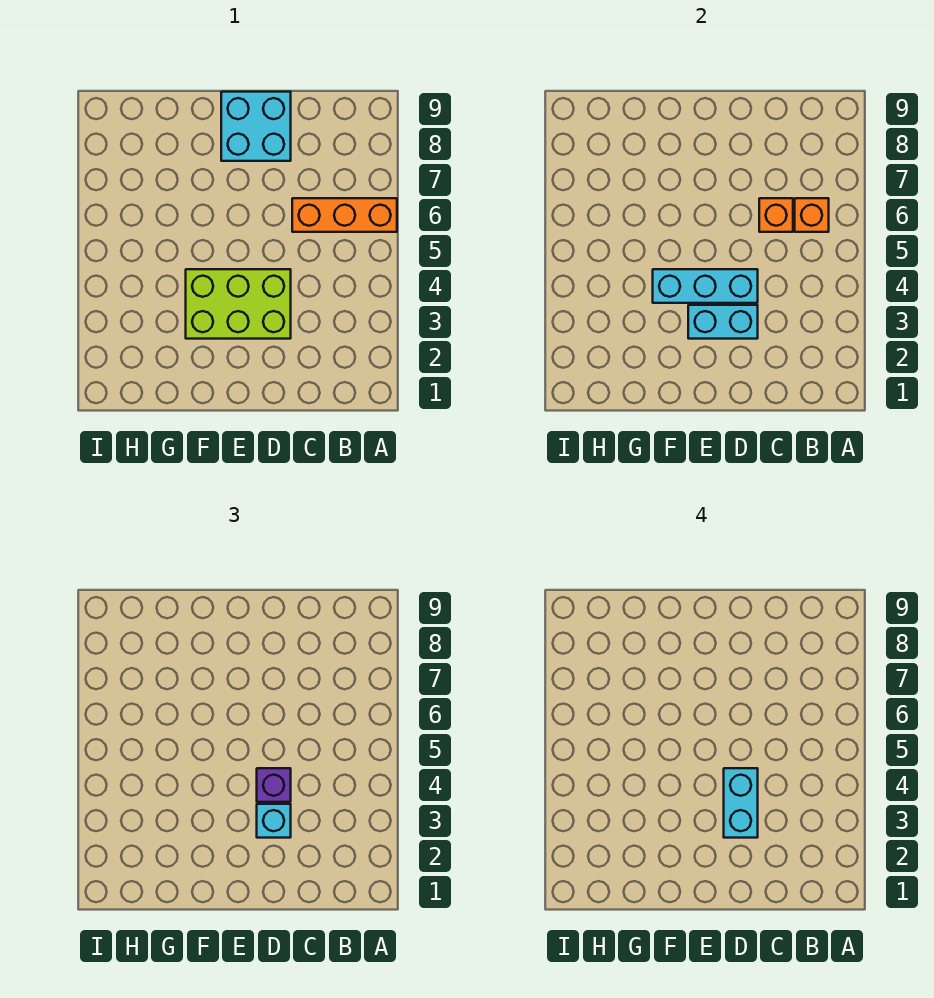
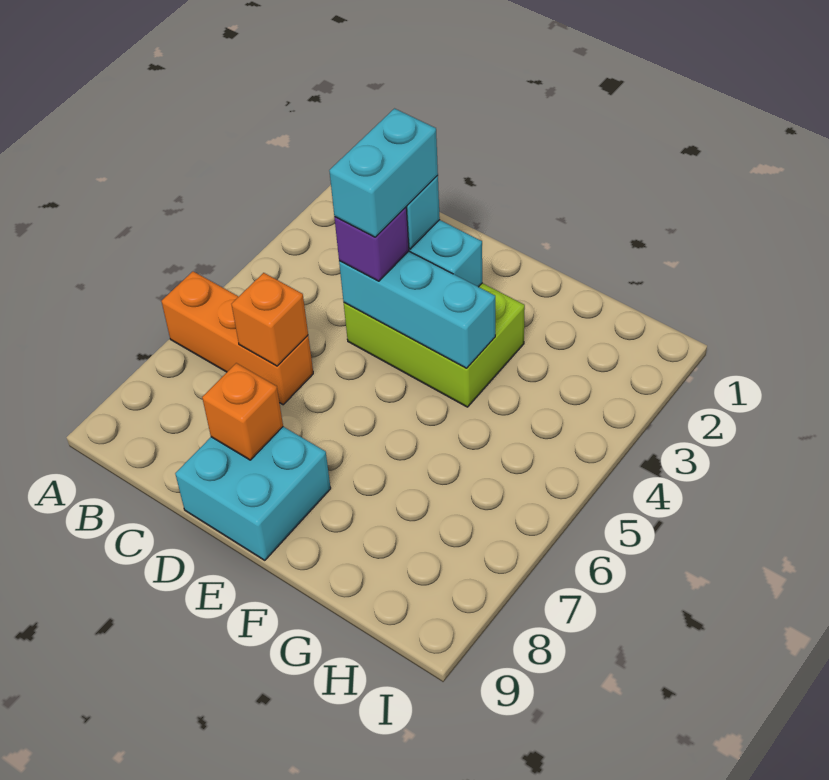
orange 1x1 brick [795,198,829,232] -> orange 1x1 brick moved to [202,363,283,460]

